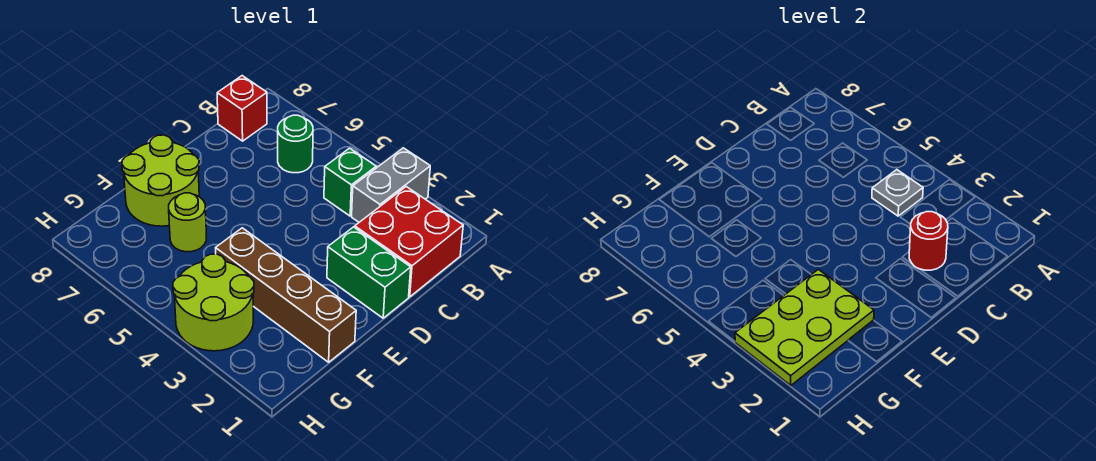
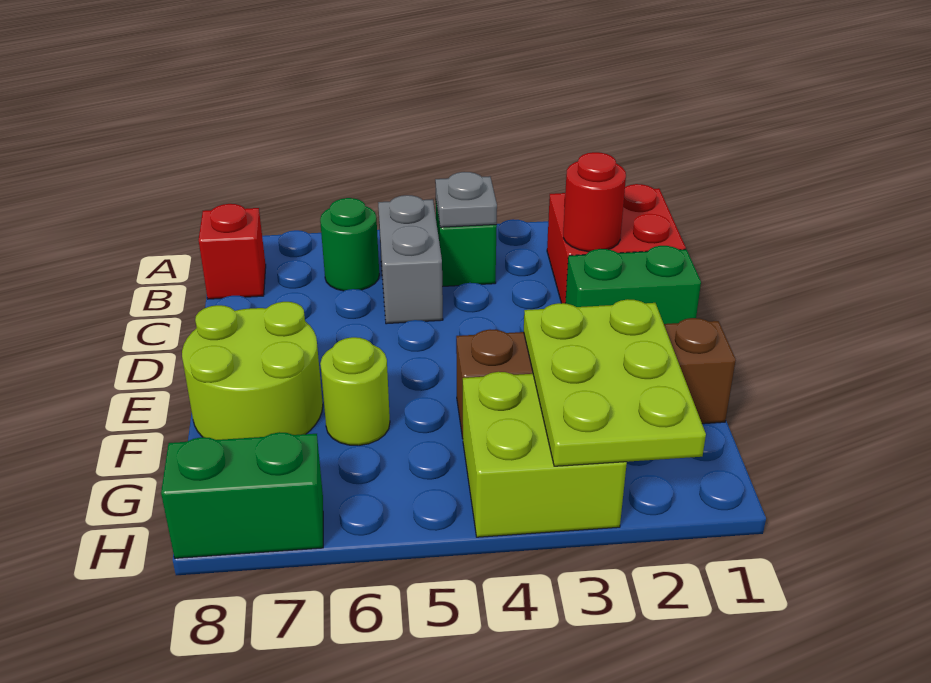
grey 1x2 brick [352,148,430,222] -> grey 1x2 brick moved to [378,195,443,324]
lime 2x2 round brick [173,254,254,351] -> lime 2x2 brick [463,372,627,537]
none -> green 1x2 brick [161,432,323,558]

